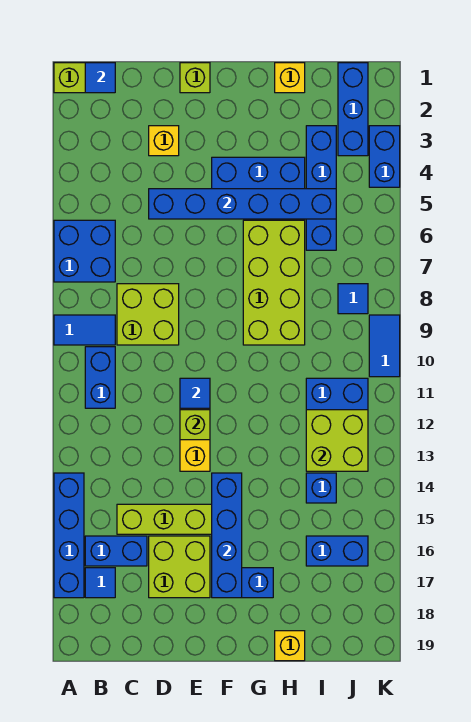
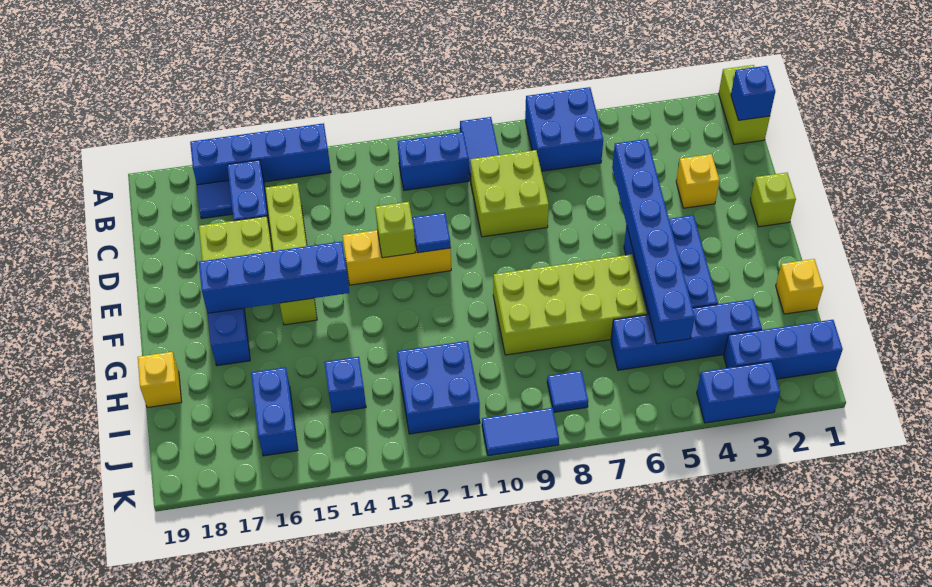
blue 1x1 tile [85,63,115,93] -> blue 1x1 brick [731,66,775,120]
lime 2x2 brick [306,410,368,471] -> none

